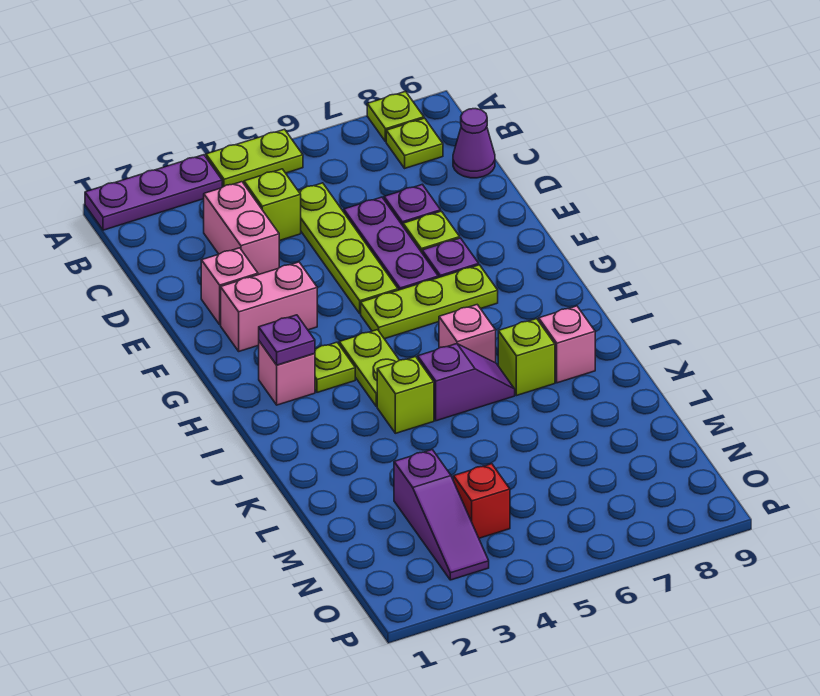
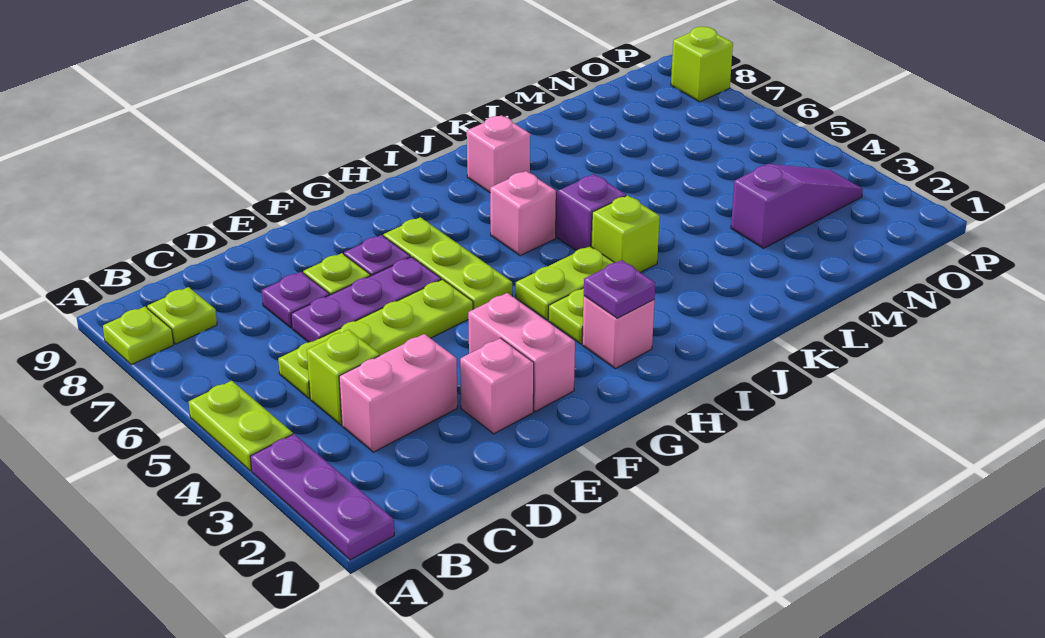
purple 1x1 cone [453,109,495,178] -> none
lime 1x1 brick [498,319,555,396] -> lime 1x1 brick moved to [671,27,733,102]
red 1x1 brick [453,464,510,538] -> none

